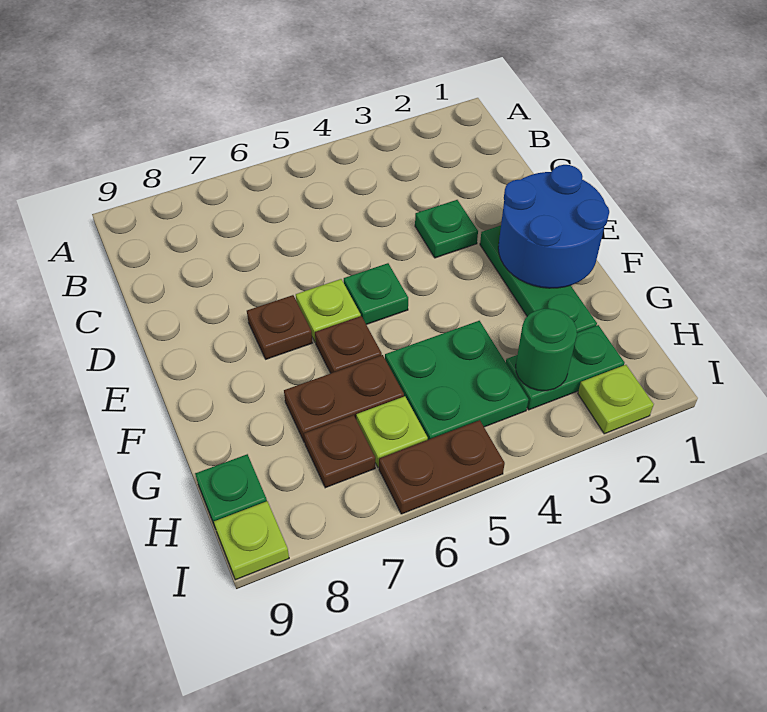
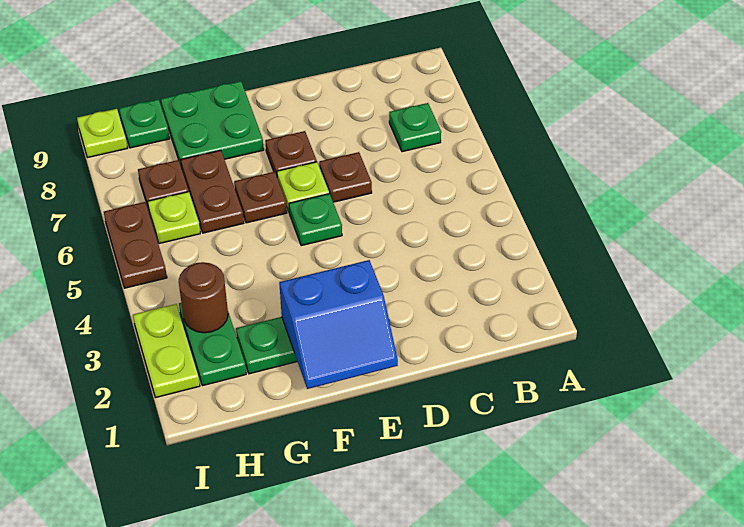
green 1x1 plate [415,200,478,258] -> green 1x1 plate moved to [389,103,441,152]
none -> brown 1x1 plate [319,152,372,202]
blue 2x2 round brick [498,165,609,288] -> blue 2x2 slope [279,260,398,389]
green 2x2 plate [385,321,528,440] -> green 2x2 plate moved to [161,81,264,168]
green 1x1 round brick [516,309,577,391] -> brown 1x1 round brick [179,262,228,333]
lime 1x1 plate [578,365,654,434] -> lime 1x2 plate [133,304,200,398]

